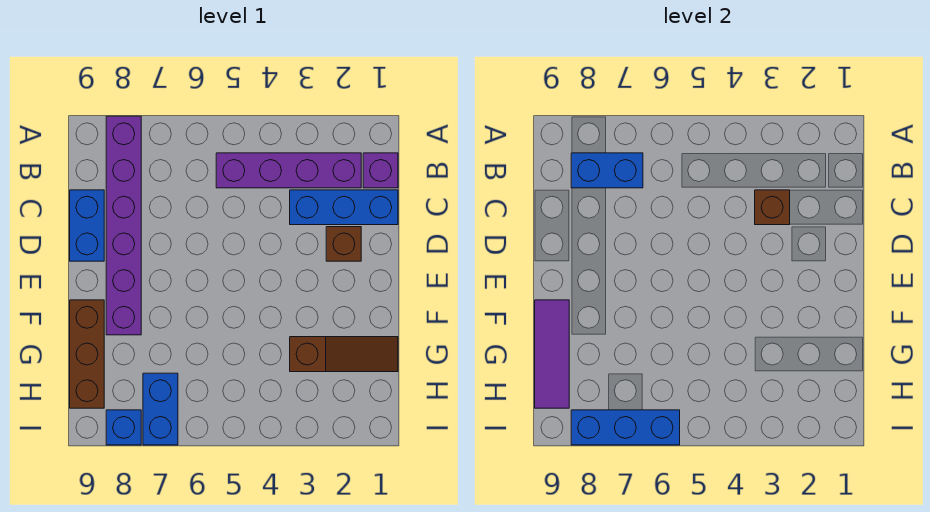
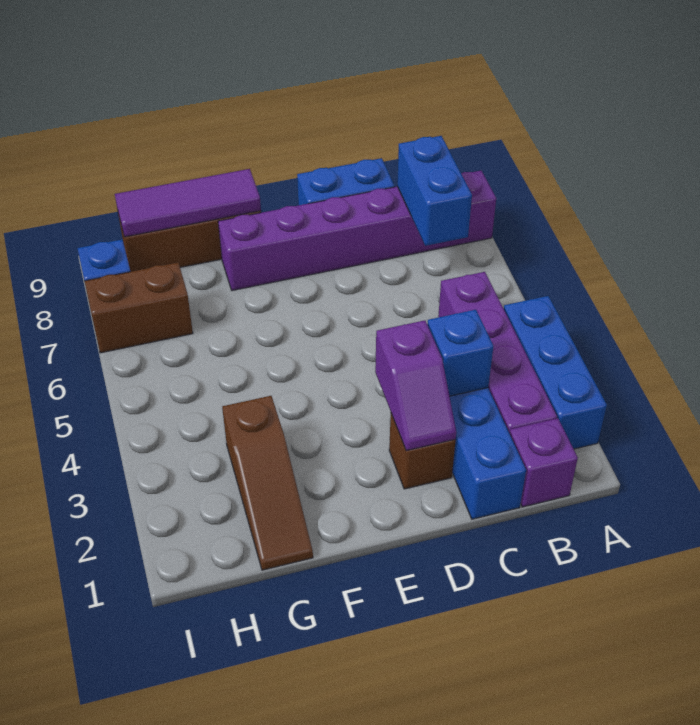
brown 1x1 brick [755,190,790,225] -> blue 1x1 brick [427,310,493,396]
none -> purple 1x2 slope [375,320,456,451]
blue 1x2 brick [143,373,178,445] -> brown 1x2 brick [85,263,193,353]
blue 1x3 brick [571,410,680,445] -> blue 1x3 brick moved to [504,296,607,449]

